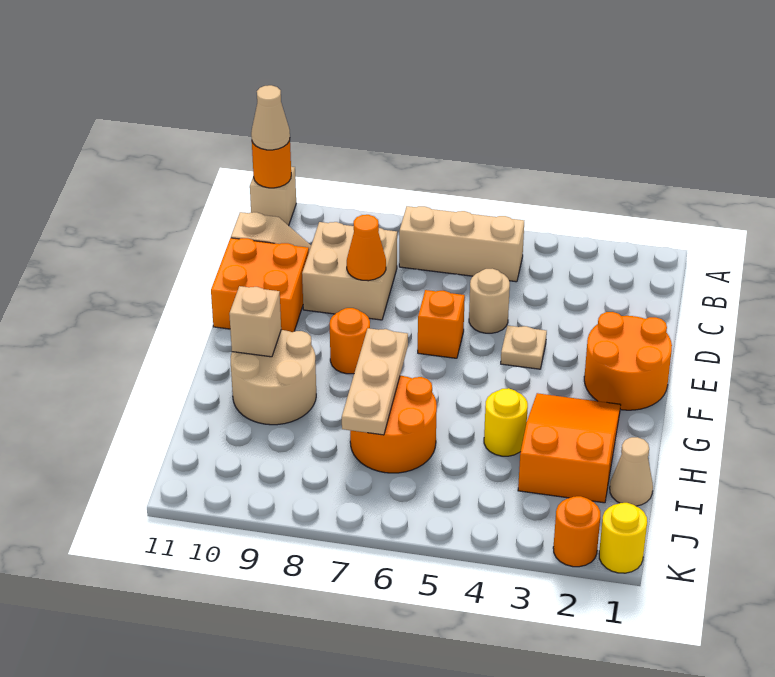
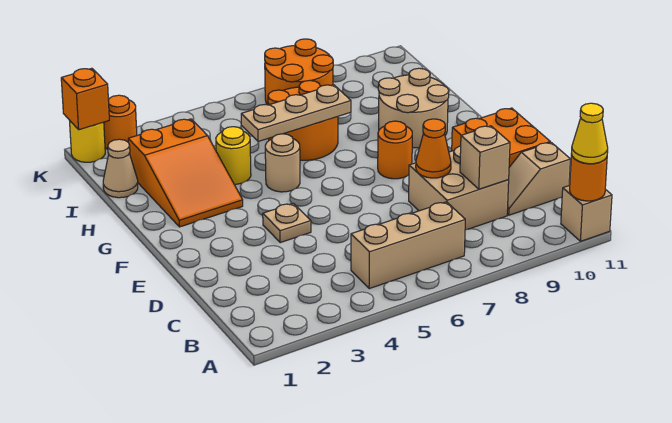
tan 1x1 cone [251,85,290,150] -> yellow 1x1 cone [572,103,608,164]
tan 1x1 round brick [469,269,510,333] -> tan 1x1 round brick moved to [265,134,300,192]
orange 2x2 round brick [584,312,672,410] -> orange 2x2 round brick moved to [265,39,333,105]
orange 1x1 brick [418,290,465,358] -> orange 1x1 brick moved to [61,68,109,130]
tan 1x3 plate [342,328,408,435] -> tan 1x3 plate turned to [241,85,351,142]
tan 1x1 brick [229,286,281,357] -> tan 1x1 brick moved to [460,126,510,189]

